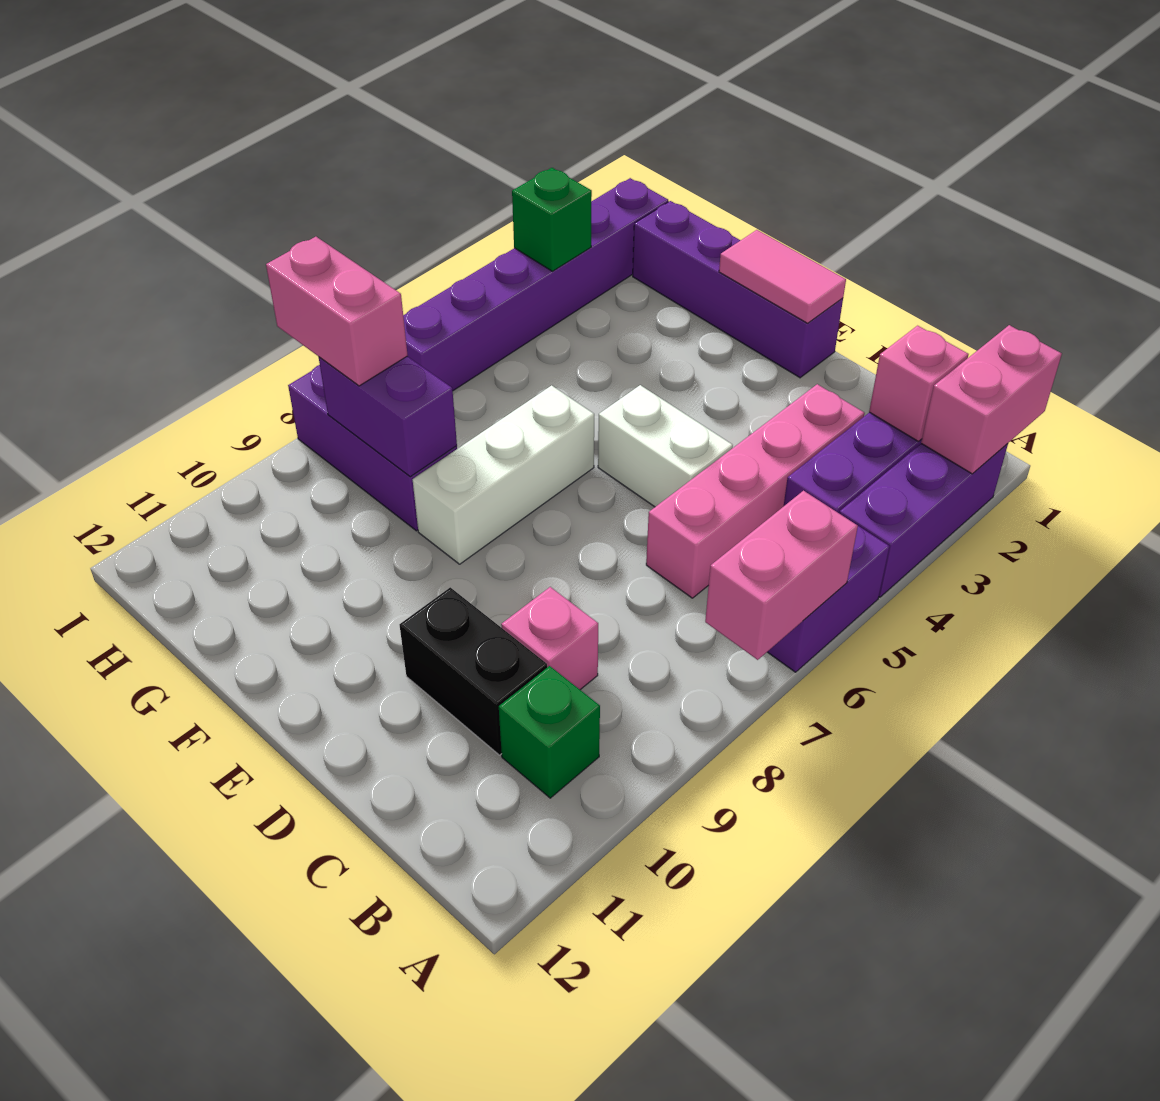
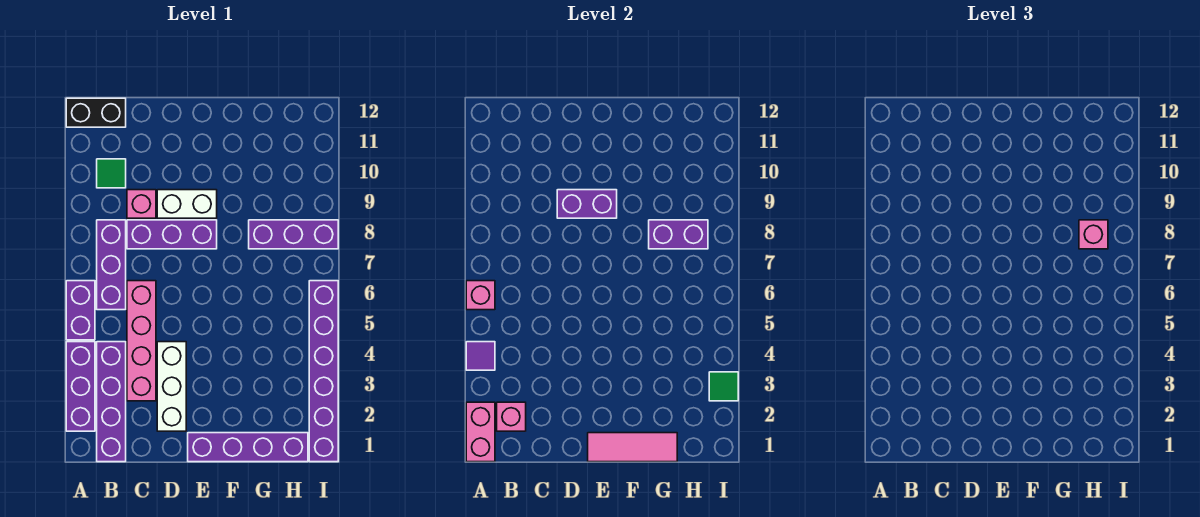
none -> purple 1x1 tile [466,342,495,370]
pink 1x2 brick [705,491,858,660] -> pink 1x1 brick [466,281,495,310]
none -> purple 1x3 brick [97,220,126,310]
green 1x1 brick [499,666,600,798] -> green 1x1 tile [97,159,126,188]
none -> purple 1x3 brick [127,220,217,249]
black 1x2 brick [400,587,547,755] -> black 1x2 brick moved to [66,98,126,127]
white 1x2 brick [598,385,733,507] -> white 1x2 brick moved to [157,190,217,218]
none -> purple 1x2 brick [557,190,617,218]
pink 1x2 tile [719,230,846,323] -> pink 1x3 tile [588,433,677,462]
white 1x3 brick [413,385,594,564] -> white 1x3 brick moved to [157,342,186,431]
pink 1x2 brick [266,237,408,386] -> pink 1x1 brick [1079,220,1108,249]
green 1x1 brick [512,168,592,271] -> green 1x1 tile [709,372,738,401]

